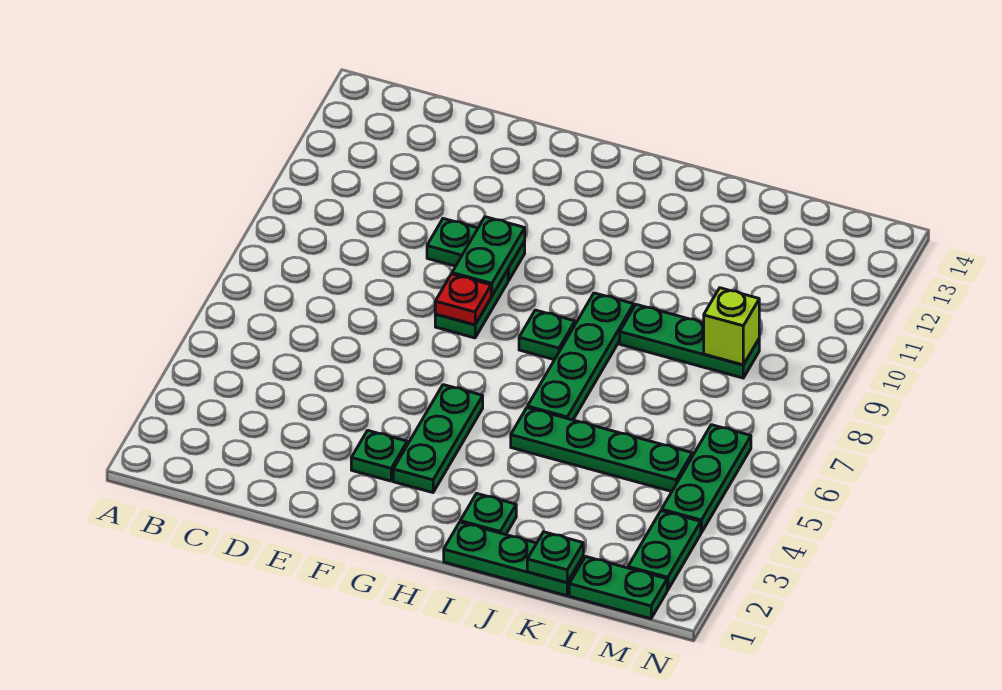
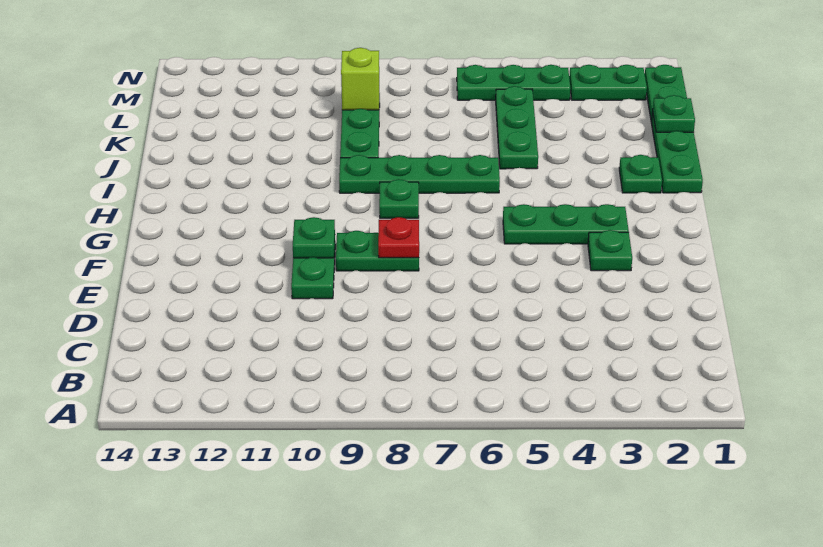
green 1x2 plate [452,217,525,296] -> green 1x1 plate [293,217,335,258]
green 1x4 plate [511,408,692,491] -> green 1x3 plate [496,86,538,169]

